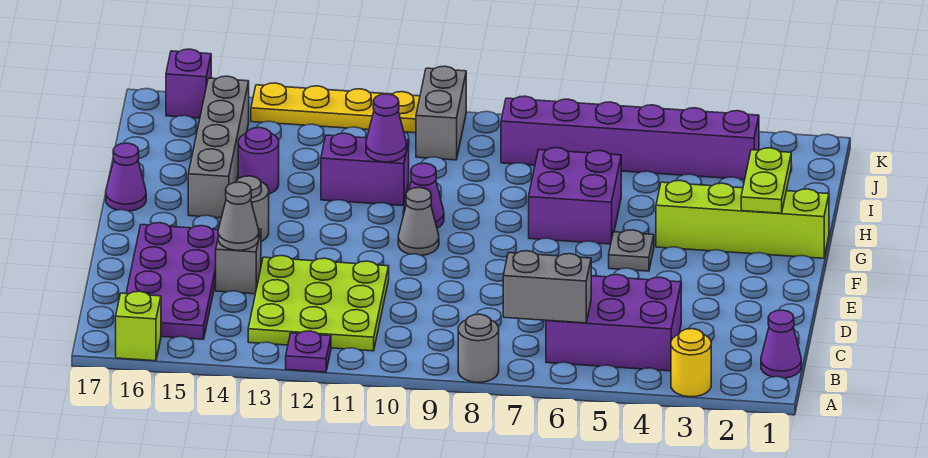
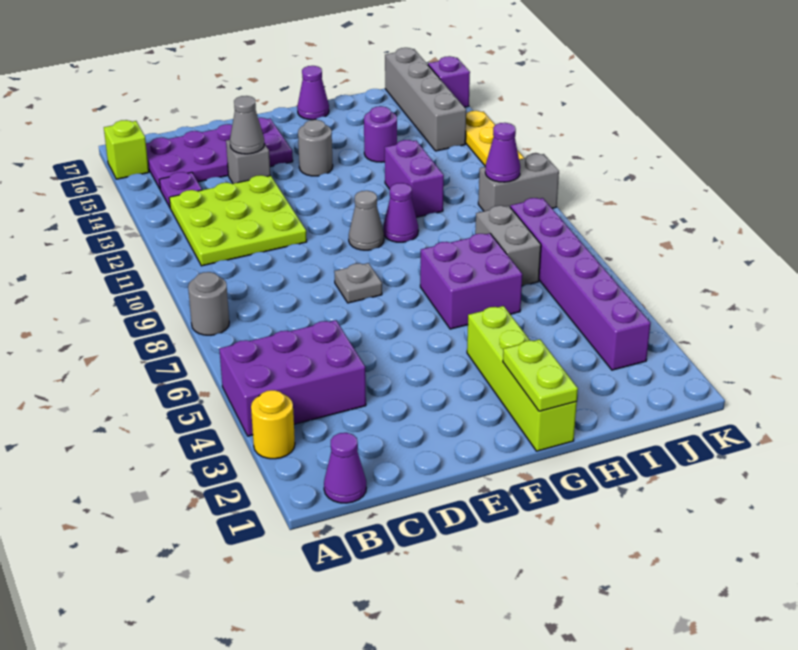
purple 1x1 plate [286,331,331,372] -> purple 1x1 plate moved to [159,172,202,207]
purple 2x3 brick [546,275,681,371] -> purple 2x3 brick turned to [219,320,366,436]
grey 1x2 brick [503,251,591,323] -> grey 1x2 brick moved to [475,206,541,286]
grey 1x1 plate [609,230,654,271] -> grey 1x1 plate moved to [334,263,382,303]
lime 1x2 plate [741,148,791,213] -> lime 1x2 plate turned to [503,339,578,411]
grey 1x4 brick [188,76,249,218] -> grey 1x4 brick turned to [385,48,466,151]
purple 1x1 cone [366,94,406,162] -> purple 1x1 cone moved to [485,123,520,182]

